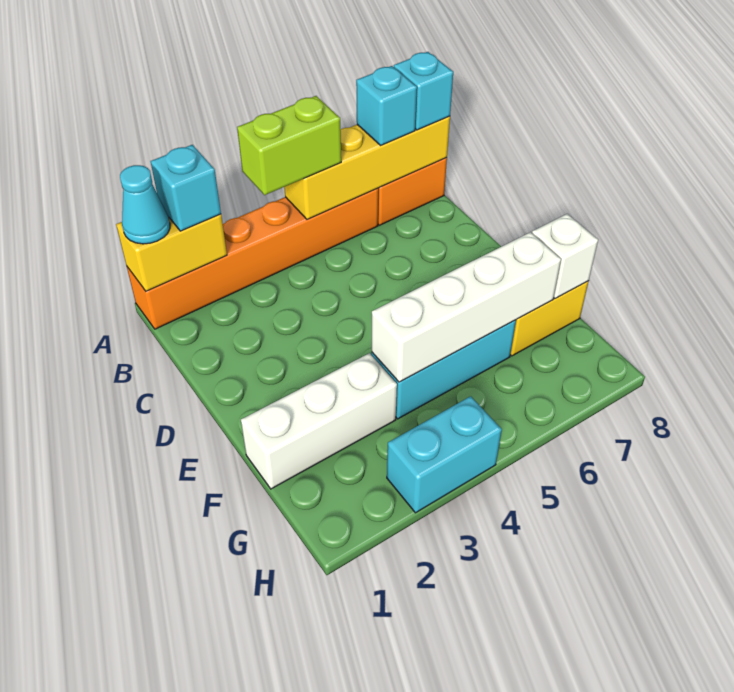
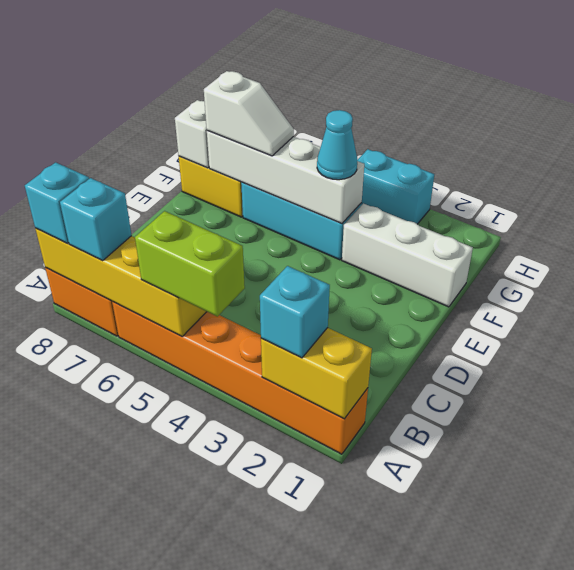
cyan 1x1 cone [120,165,170,244] -> cyan 1x1 cone moved to [317,110,357,180]
none -> white 1x2 slope [204,71,294,156]

